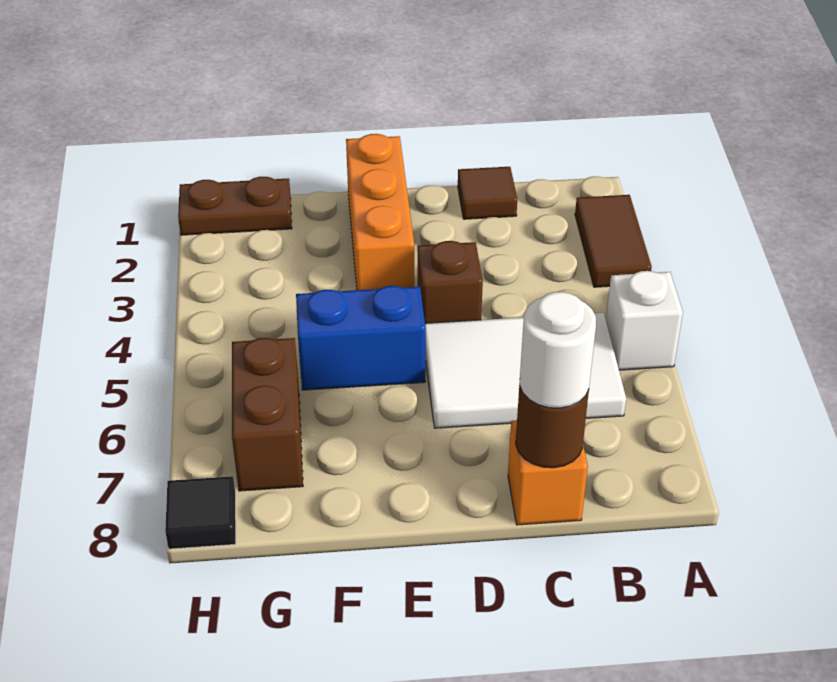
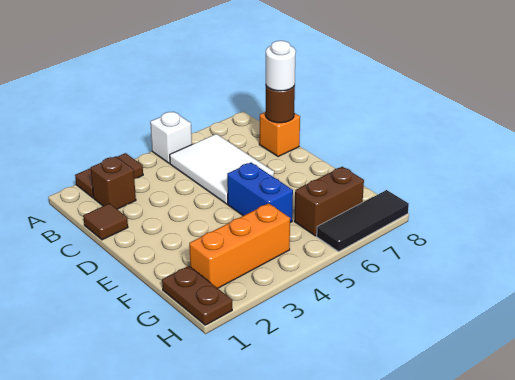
brown 1x1 brick [417,241,483,323] -> brown 1x1 brick moved to [91,156,136,209]
orange 1x3 brick [346,134,414,290] -> orange 1x3 brick moved to [189,203,290,288]
black 1x1 tile [165,476,236,549] -> black 1x3 tile [317,190,409,252]

